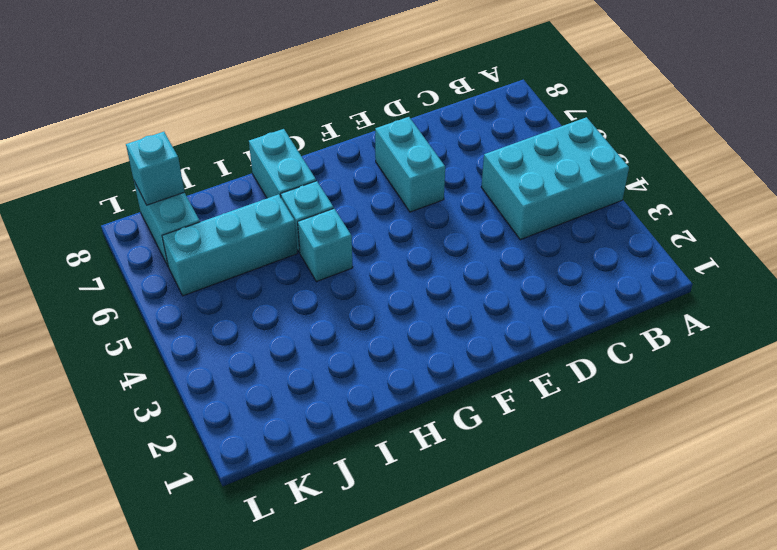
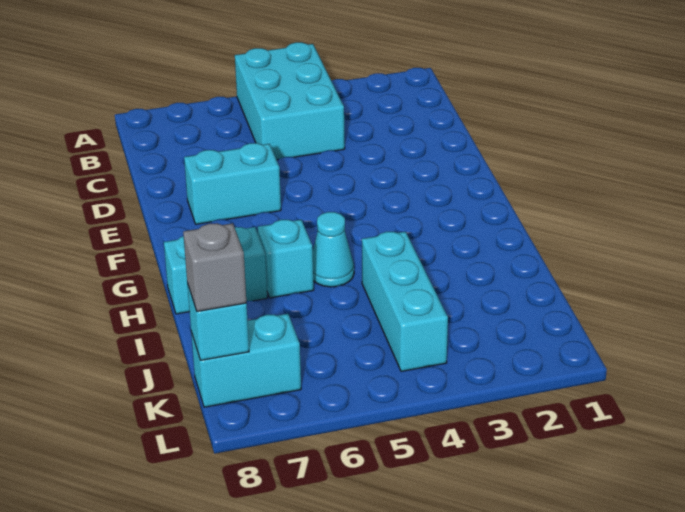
cyan 1x1 brick [298,209,353,282] -> cyan 1x1 cone [313,212,354,287]
cyan 1x3 brick [162,194,297,296] -> cyan 1x3 brick moved to [362,232,448,371]
none -> grey 1x1 brick [183,223,246,311]

